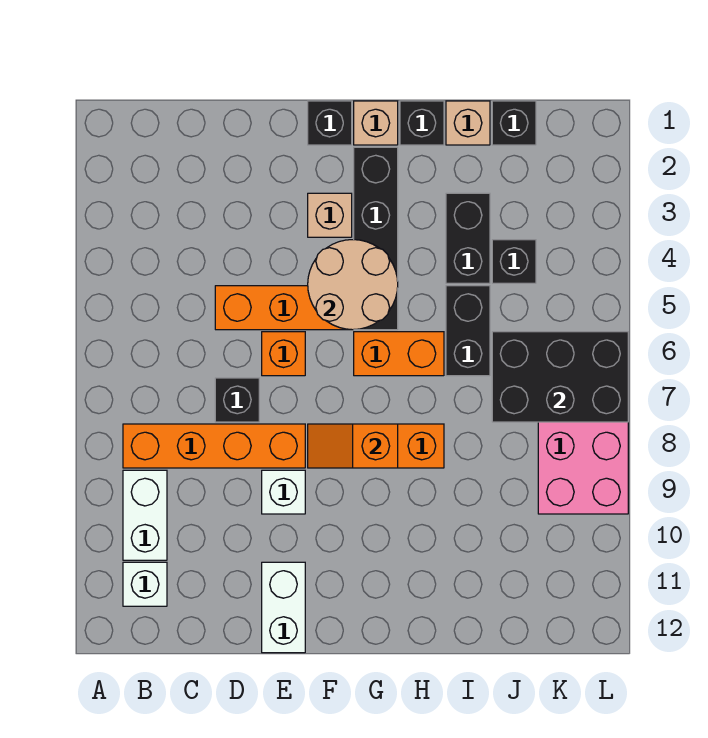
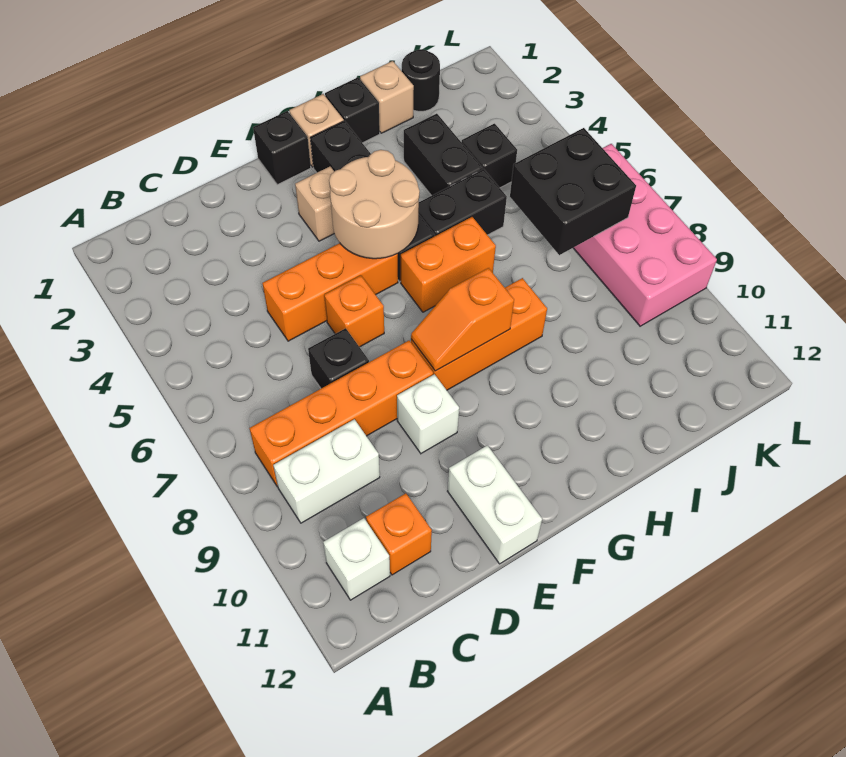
white 1x2 brick [123,470,167,560] -> white 1x2 brick turned to [273,419,380,523]
none -> orange 1x1 brick [366,493,432,575]
black 1x2 brick [446,286,490,376] -> black 1x2 brick turned to [418,169,507,236]
black 1x1 brick [492,101,536,145] -> black 1x1 round brick [402,49,440,111]
black 2x3 brick [492,332,628,422] -> black 2x2 brick [510,128,636,255]

